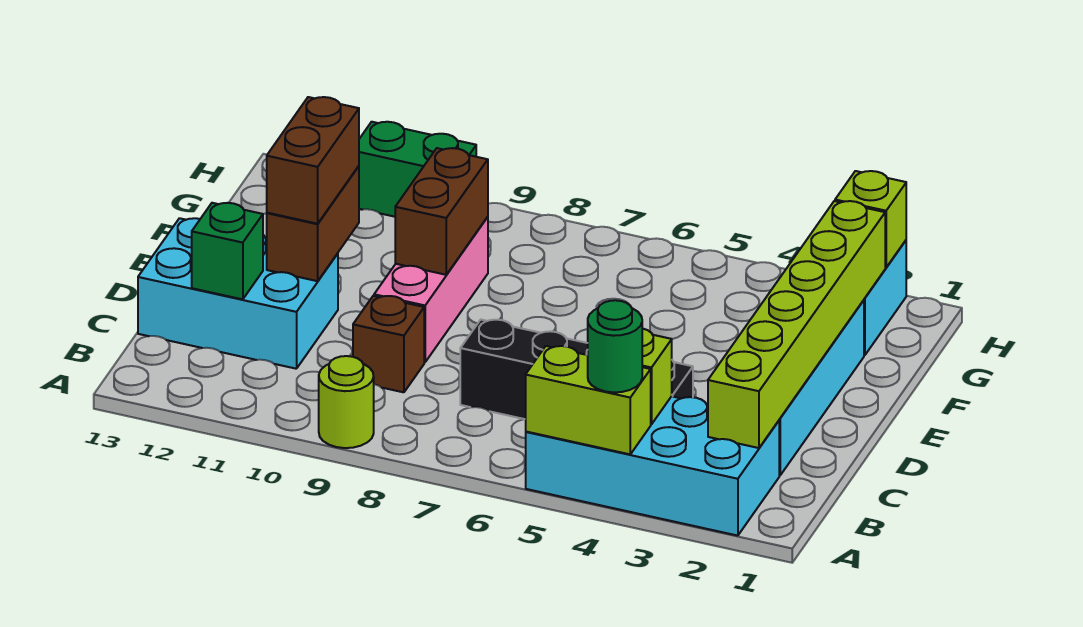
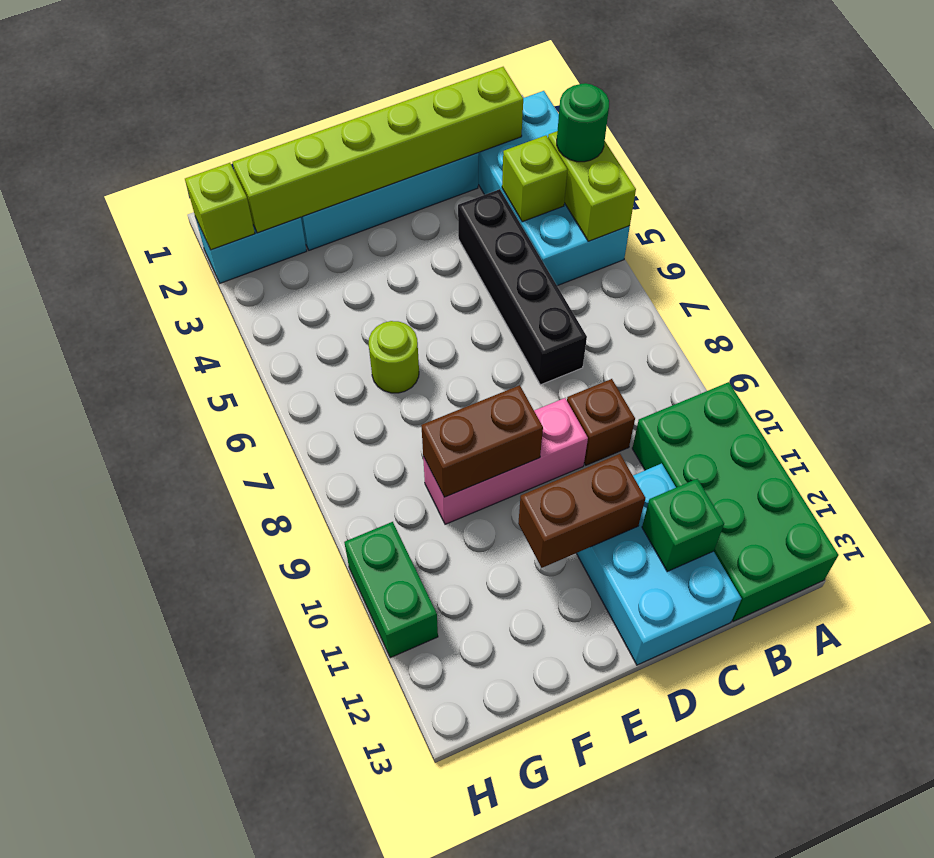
lime 1x1 round brick [319,356,374,448] -> lime 1x1 round brick moved to [369,321,419,393]
none -> green 2x4 brick [632,382,838,621]
brown 1x2 brick [267,97,359,224] -> none

